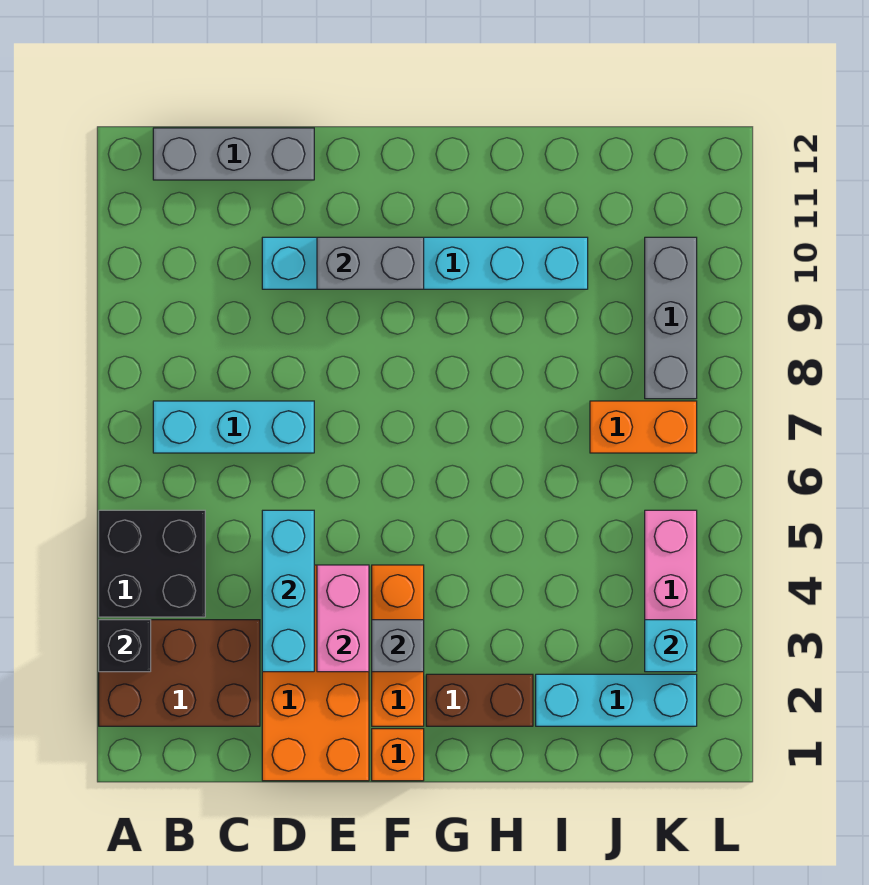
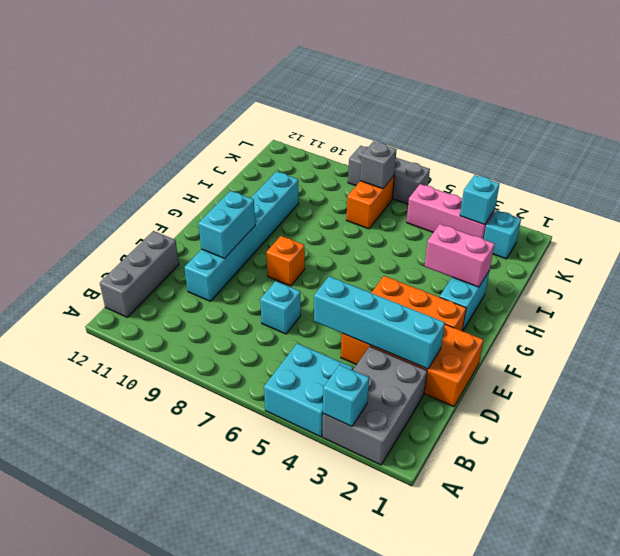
brown 2x3 brick [99,620,260,726] -> grey 2x3 brick [322,346,427,465]
black 1x1 brick [99,620,151,672] -> cyan 1x1 brick [323,365,369,427]
black 2x2 brick [99,510,205,617] -> cyan 2x2 brick [264,343,353,437]
cyan 1x3 brick [153,401,314,453] -> cyan 1x1 brick [260,281,301,334]
cyan 1x3 brick [262,510,314,672] -> cyan 1x4 brick [314,276,445,369]
pink 1x2 brick [317,565,369,672] -> pink 1x2 brick moved to [425,224,495,287]
grey 1x2 brick [317,237,424,289] -> cyan 1x2 brick [198,191,255,258]
orange 1x1 brick [372,729,424,781] -> orange 1x1 brick moved to [266,236,305,286]
grey 1x1 brick [372,620,424,672] -> grey 1x1 brick moved to [360,142,397,189]
brown 1x2 brick [426,674,533,726] -> cyan 1x2 brick [440,272,489,331]
cyan 1x3 brick [536,674,697,726] -> cyan 1x1 brick [484,210,521,259]
grey 1x3 brick [645,237,697,399] -> grey 1x3 brick moved to [348,146,430,204]

